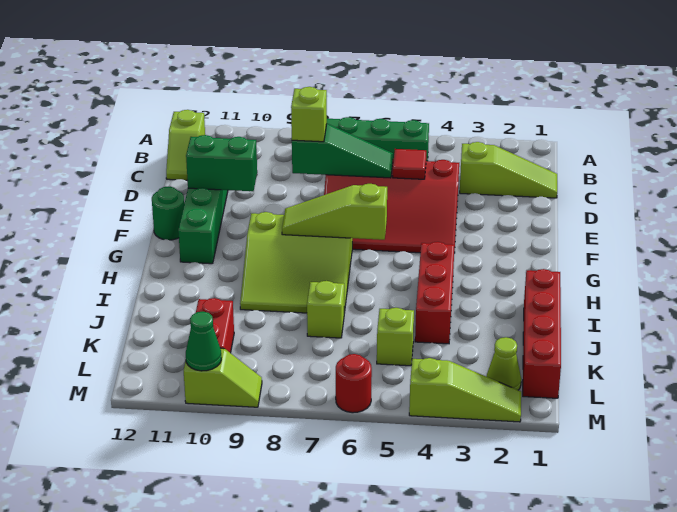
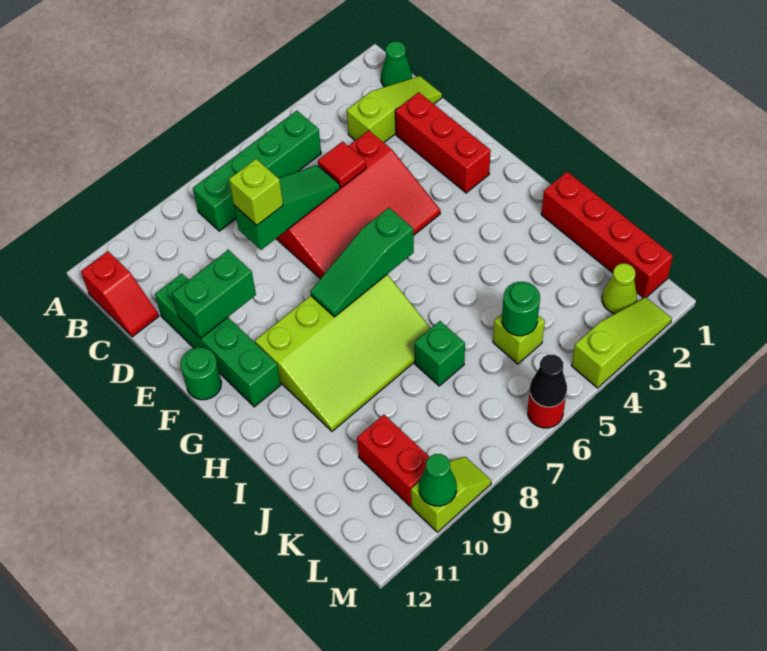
none -> green 1x1 cone [381,42,412,87]
lime 1x2 slope [166,110,205,180] -> red 1x2 slope [81,251,159,337]
lime 1x3 slope [282,184,387,240] -> green 1x3 slope [310,208,414,317]
lime 3x3 slope [240,212,352,313] -> lime 3x4 slope [255,275,431,431]
red 1x3 brick [415,242,455,344] -> red 1x3 brick moved to [395,92,491,193]
lime 1x1 brick [307,281,344,338] -> green 1x1 brick [414,321,465,386]
none -> green 1x1 round brick [502,282,540,336]
none -> black 1x1 cone [530,355,567,407]

